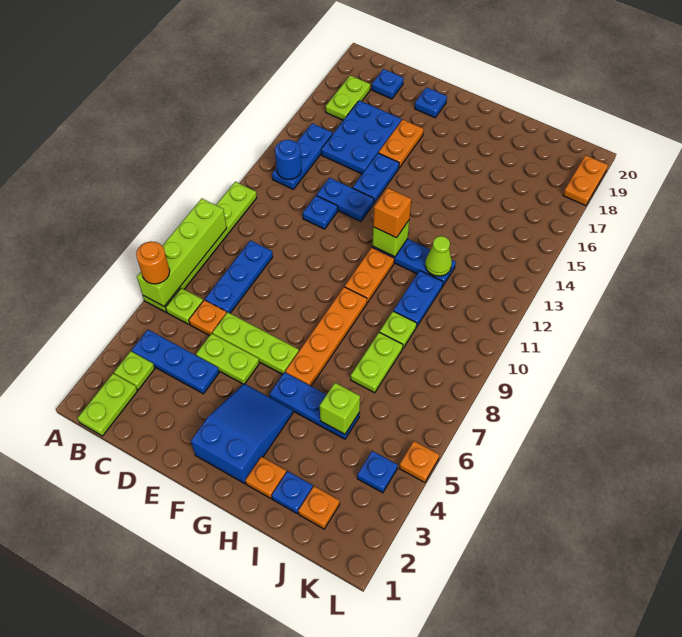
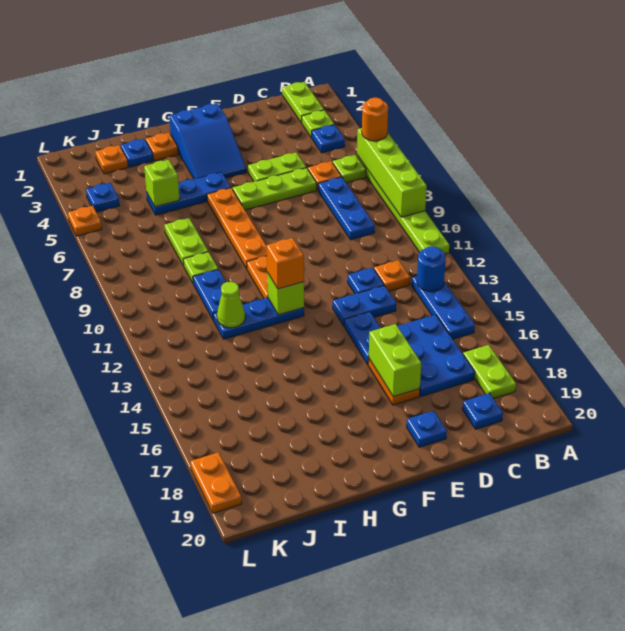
blue 1x3 plate [132,330,219,394] -> blue 1x1 plate [312,125,345,153]
none -> orange 1x1 plate [374,260,410,291]
none -> lime 1x2 brick [369,324,421,397]

